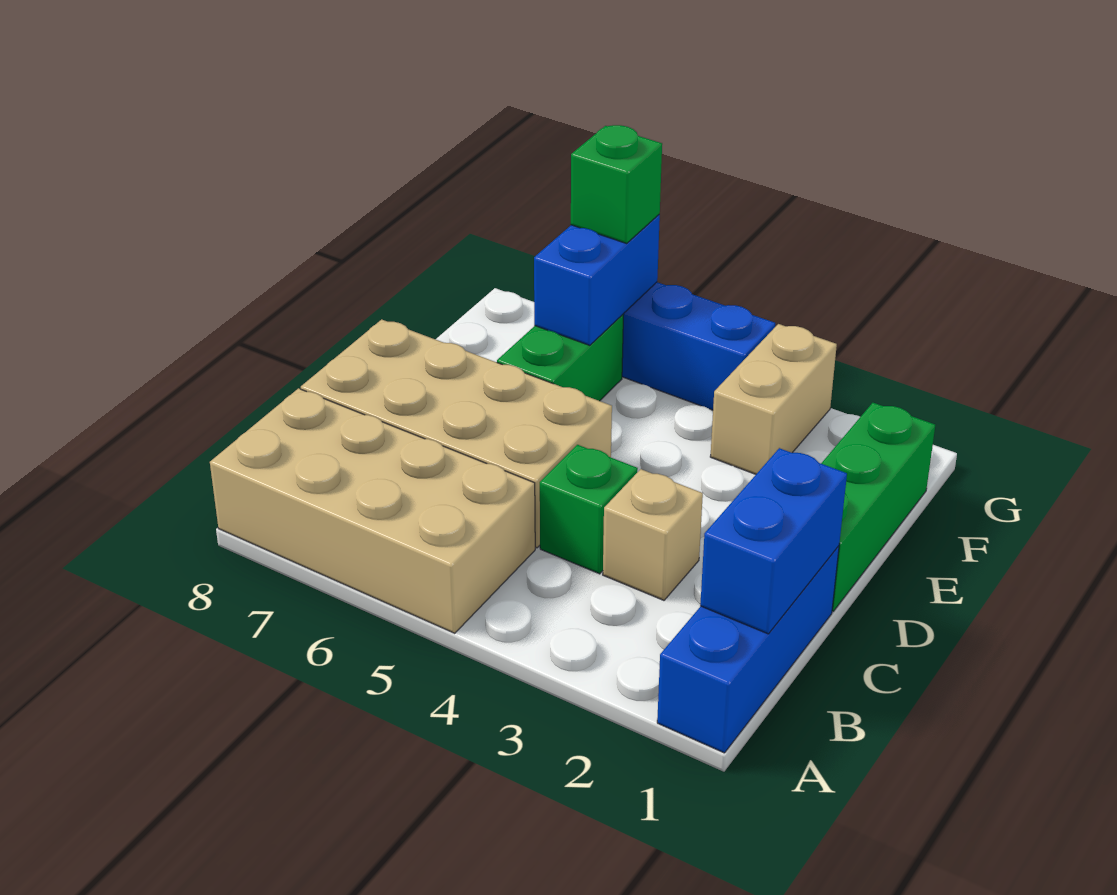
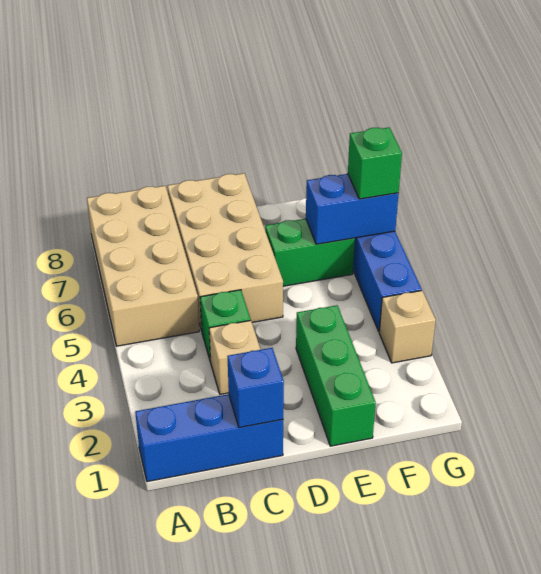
blue 1x2 brick [700,448,847,634] -> blue 1x1 brick [227,348,284,427]
green 1x3 brick [821,403,935,611] -> green 1x3 brick turned to [296,305,376,446]
tan 1x2 brick [710,324,837,474] -> tan 1x1 brick [379,290,436,363]

